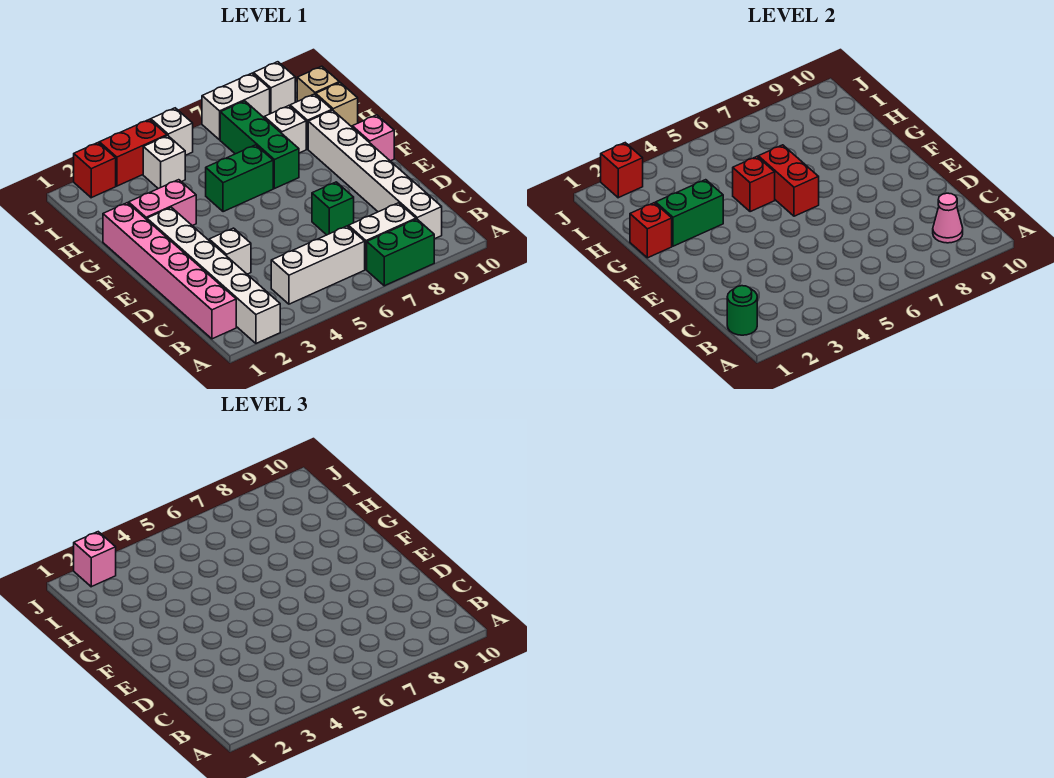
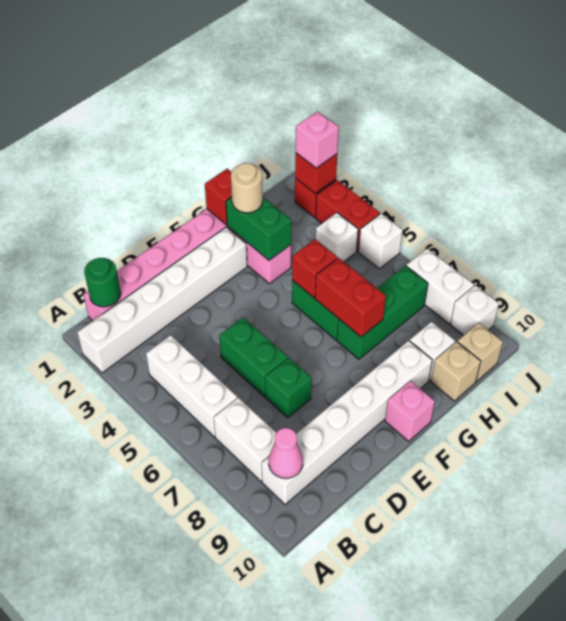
green 1x2 brick [367,219,434,286] -> green 1x2 brick moved to [219,318,288,397]
white 1x1 brick [209,228,251,274] -> none
red 1x2 brick [758,145,819,216] -> red 1x2 brick turned to [315,258,386,337]
none -> tan 1x1 round brick [231,163,263,213]
white 1x1 brick [264,106,306,153] -> none

